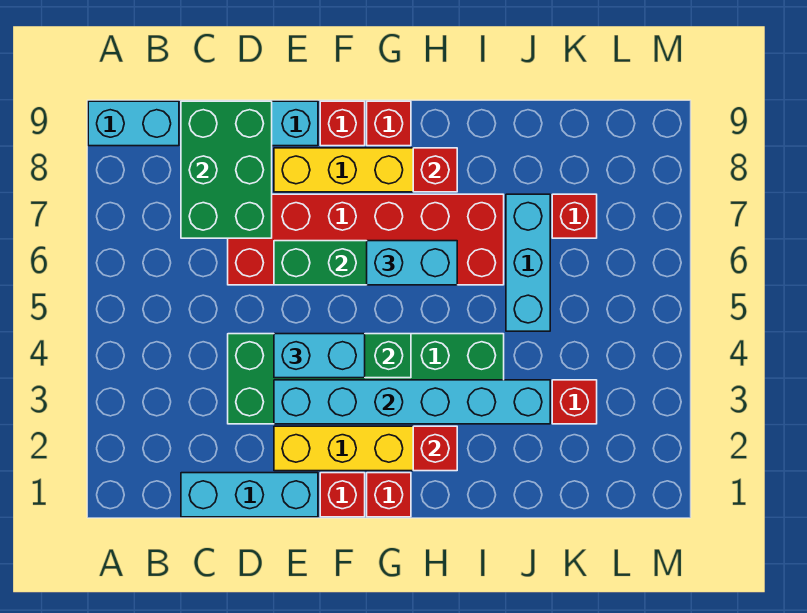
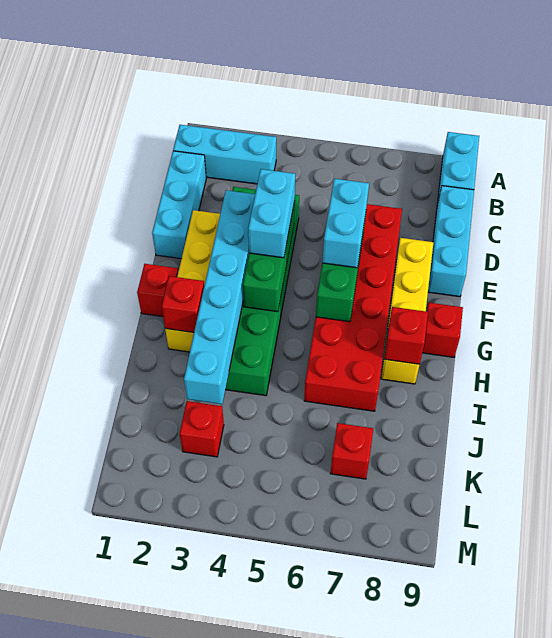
green 2x3 brick [181,101,272,238] -> none
red 1x1 brick [320,473,365,517] -> none
red 1x1 brick [320,101,365,146] -> none
cyan 1x2 brick [367,241,457,285] -> cyan 1x2 brick moved to [322,179,369,268]
cyan 1x3 brick [506,194,550,331] -> cyan 1x3 brick moved to [173,125,276,184]

